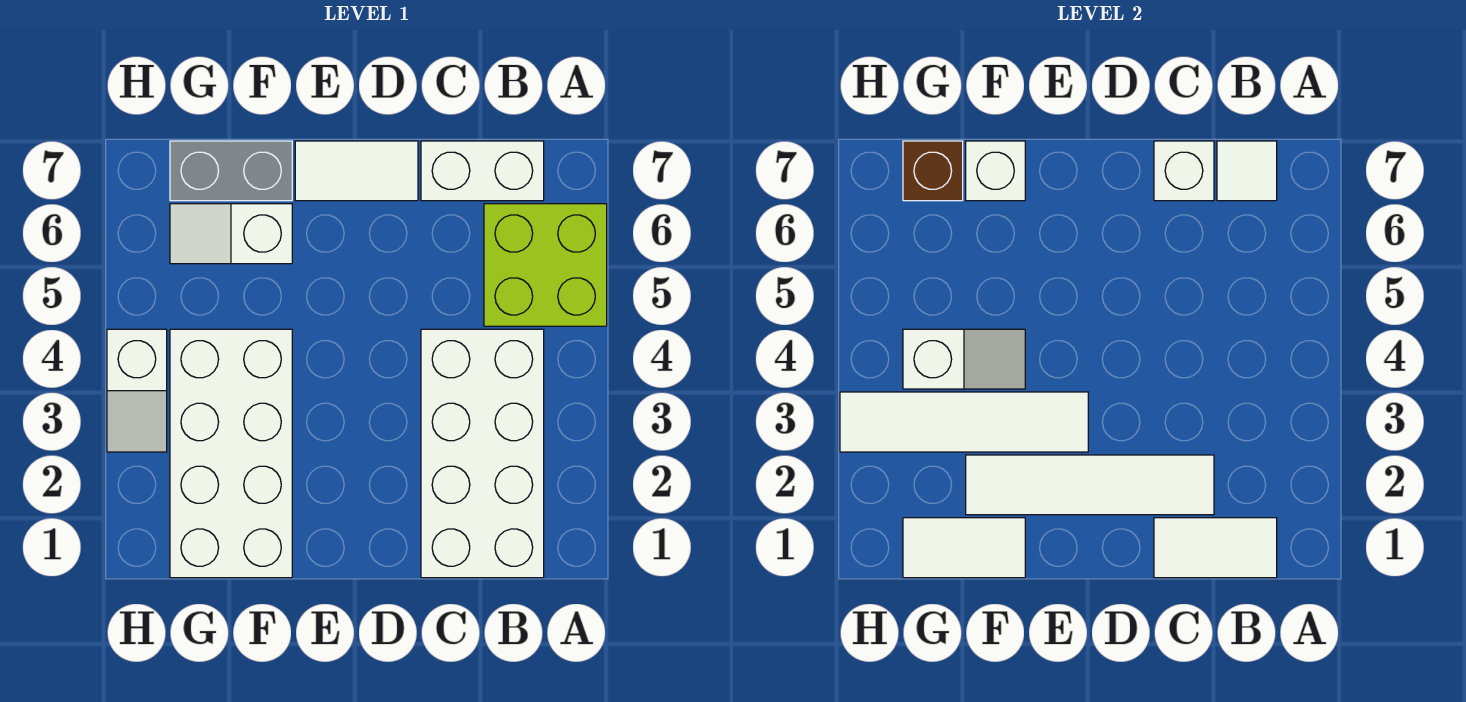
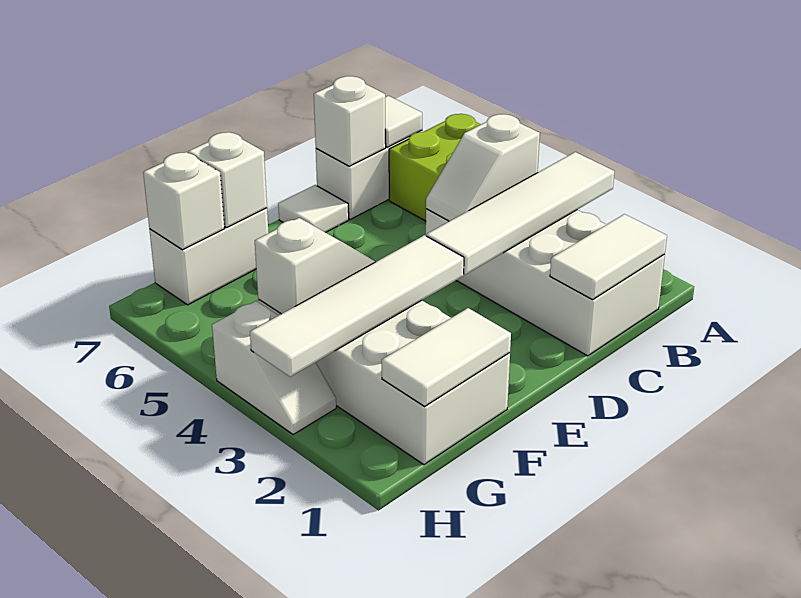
white 1x4 tile [966,455,1214,515] -> white 1x4 tile moved to [426,152,615,275]
white 1x2 tile [295,141,418,201] -> white 1x1 tile [278,185,349,233]
white 1x2 slope [170,204,292,264] -> white 1x2 slope moved to [426,114,540,221]
grey 1x2 brick [170,141,292,201] -> white 1x2 brick [149,208,269,305]
brown 1x1 brick [903,141,963,201] -> white 1x1 brick [143,152,225,250]

